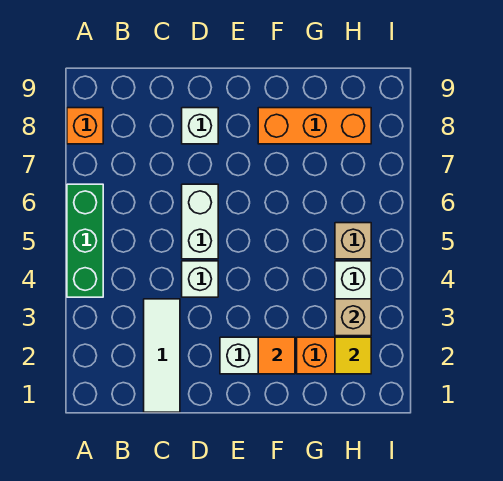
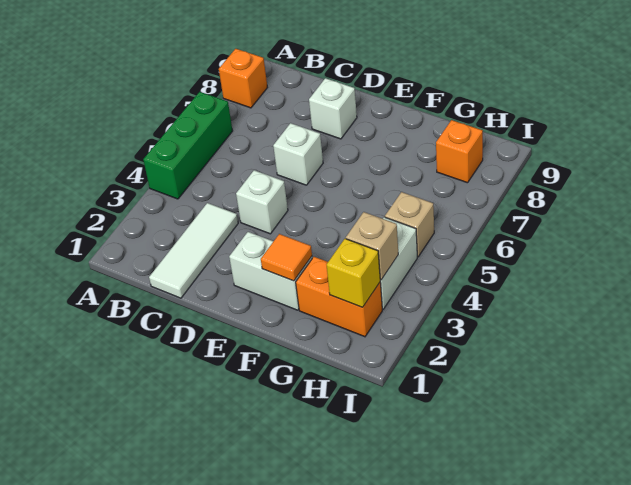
white 1x2 brick [182,184,218,259] -> white 1x1 brick [273,123,323,185]
orange 1x3 brick [258,108,371,144] -> orange 1x1 brick [436,120,483,183]
yellow 1x1 tile [335,337,371,374] -> yellow 1x1 brick [327,239,380,307]

